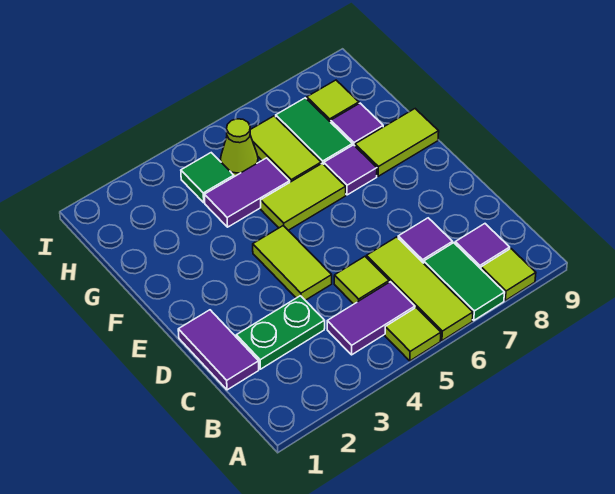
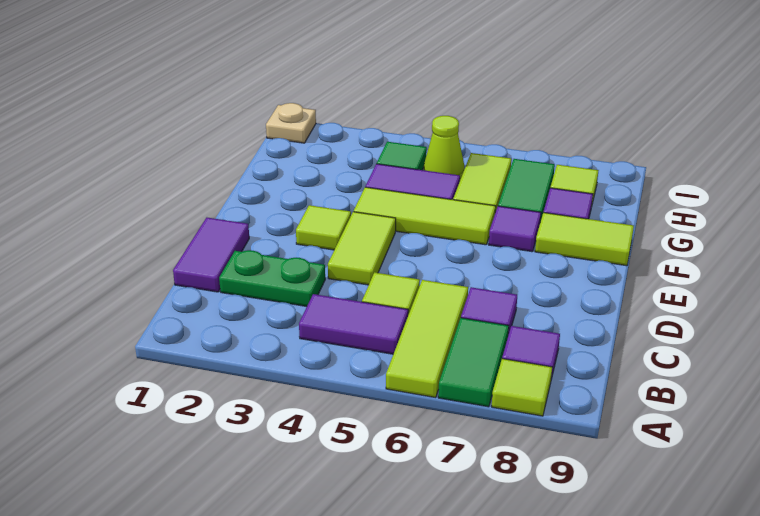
lime 1x1 tile [385,308,441,361] -> lime 1x1 tile moved to [296,205,351,250]
lime 1x2 tile [261,163,346,230] -> lime 1x3 tile [354,187,496,245]
none -> tan 1x1 plate [266,103,316,143]

